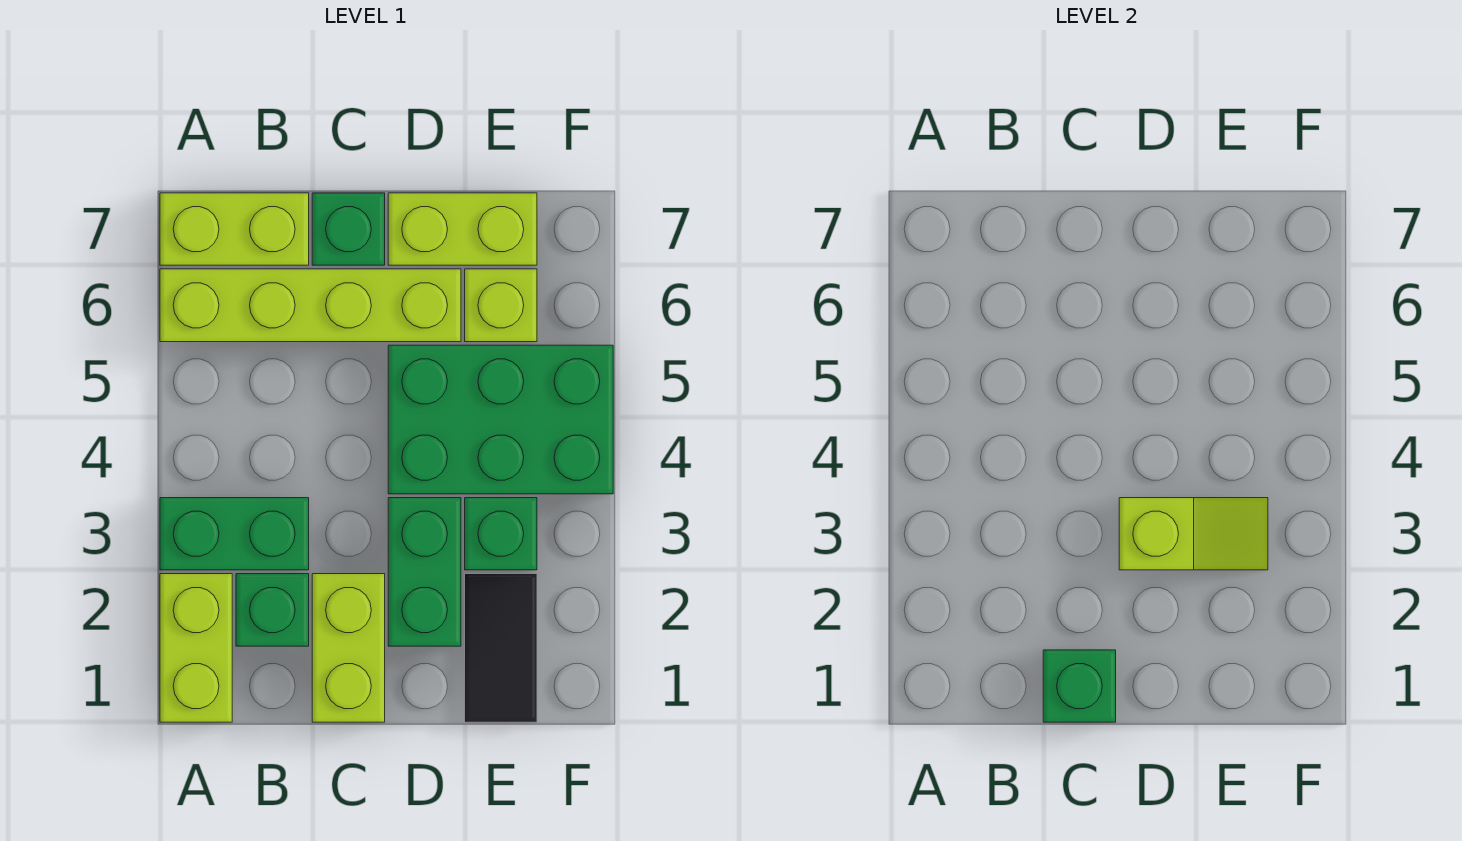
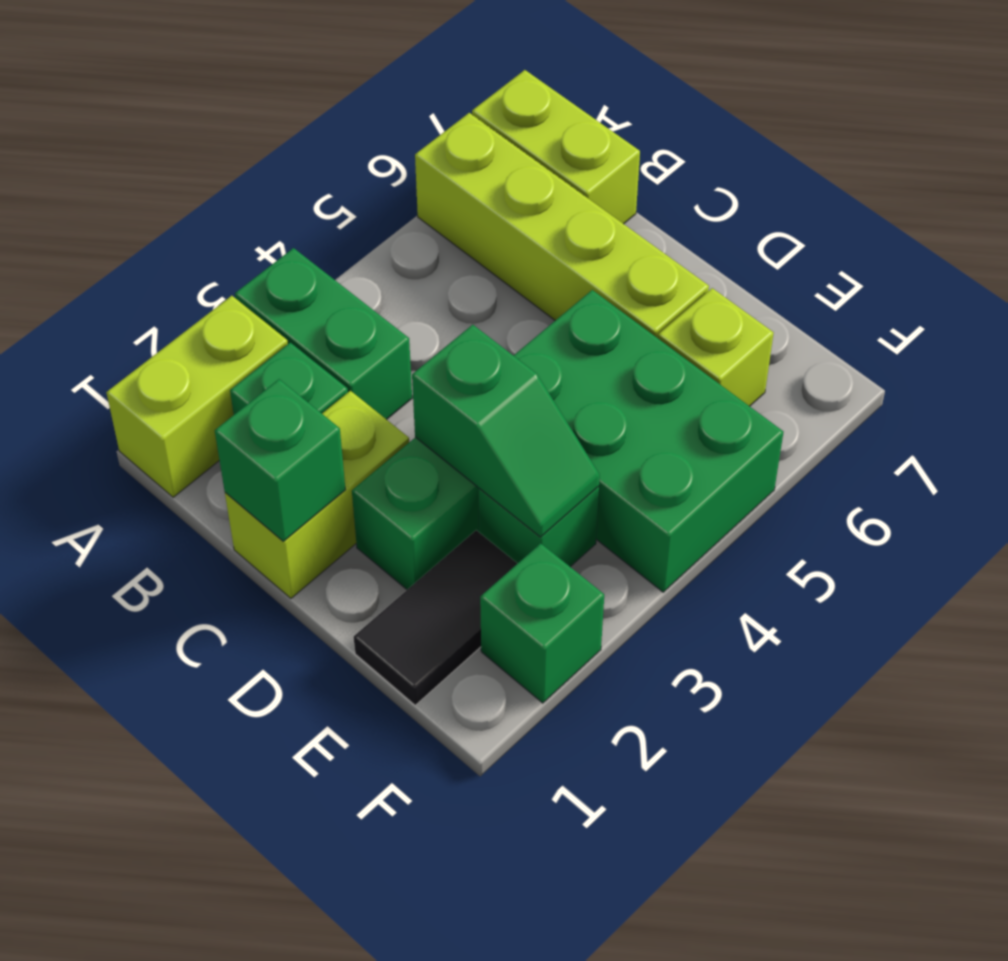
green 1x1 brick [312,193,385,265] -> green 1x1 brick moved to [480,543,604,703]
lime 1x2 slope [1119,498,1268,570] -> green 1x2 slope [412,325,600,537]
lime 1x2 brick [388,193,537,265] -> none

